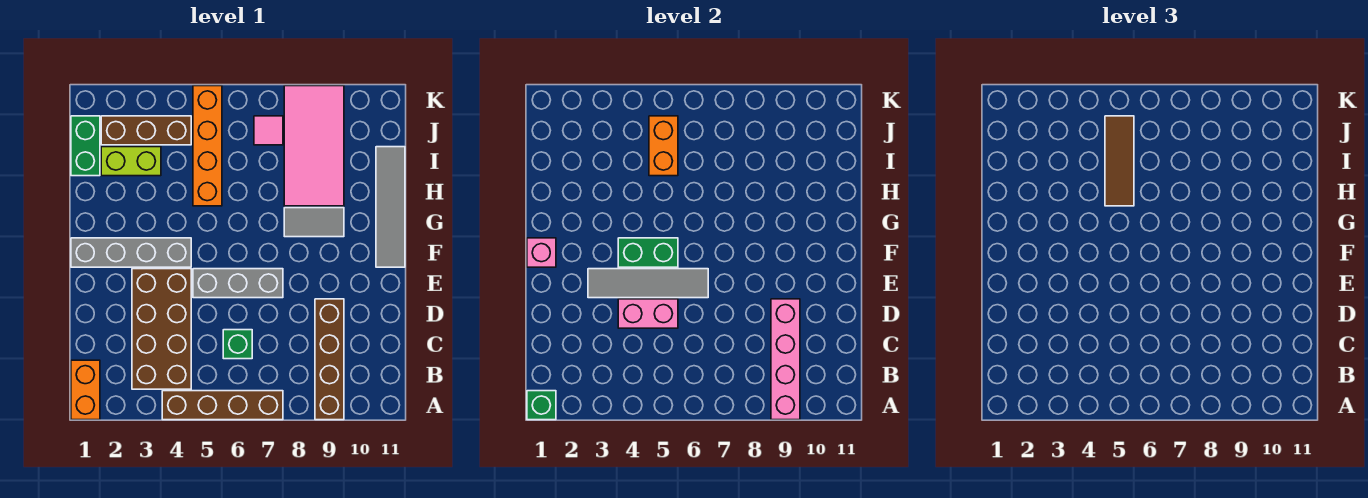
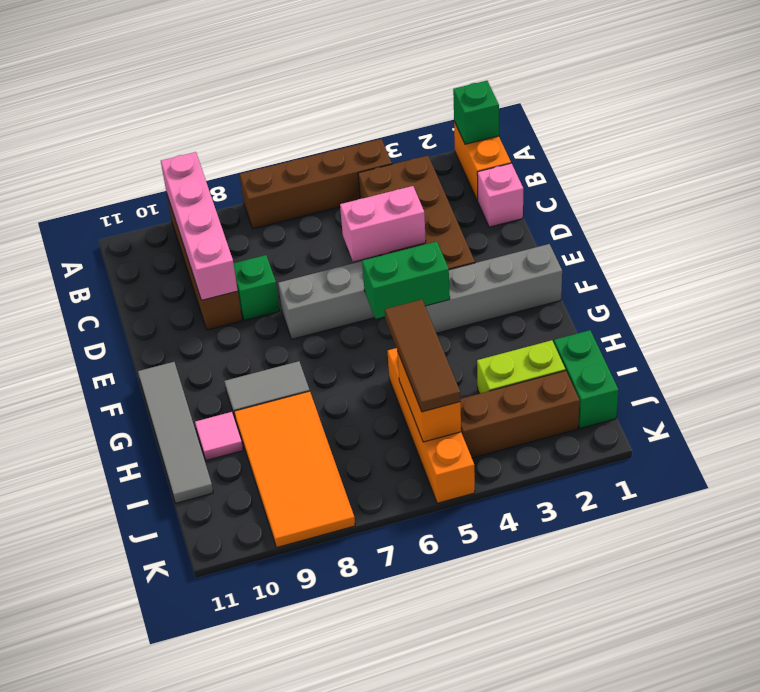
green 1x1 brick [223,330,252,359] -> green 1x1 brick moved to [234,255,280,320]
grey 1x4 tile [588,269,708,298] -> none
pink 1x1 brick [527,238,556,267] -> pink 1x1 brick moved to [477,163,523,227]
pink 2x4 tile [284,86,344,206] -> orange 2x4 tile [234,391,355,547]
pink 1x1 tile [254,116,283,145] -> pink 1x1 tile moved to [195,412,243,460]

